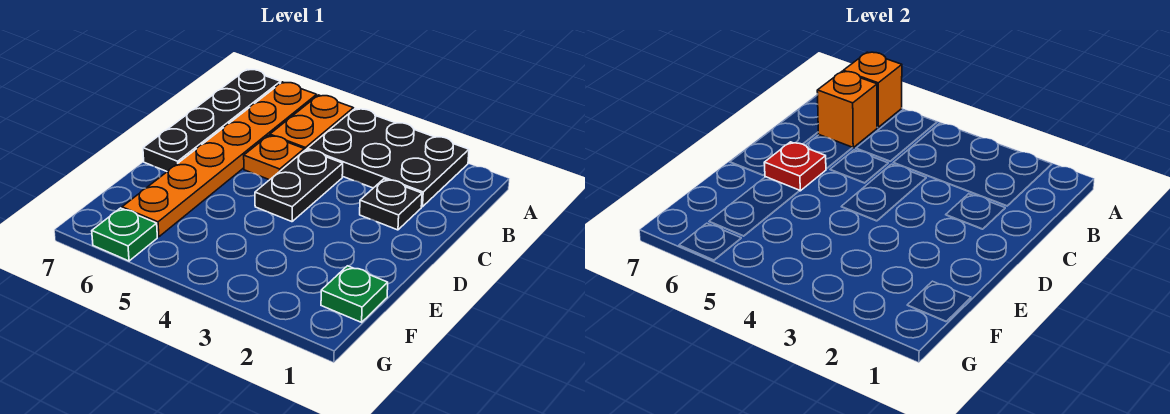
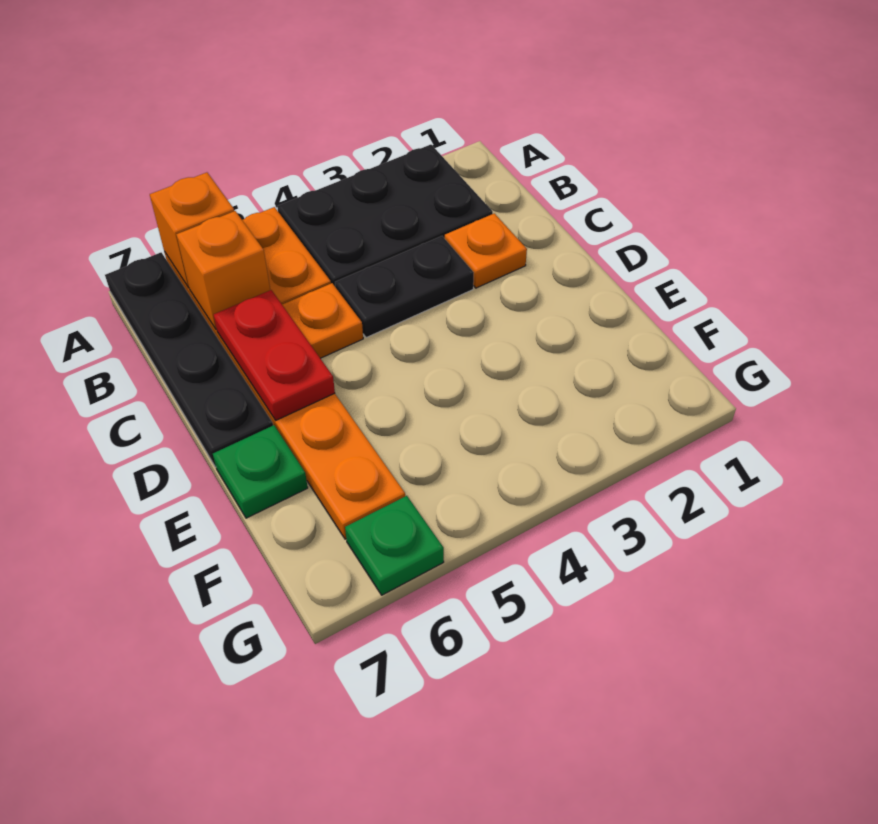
black 1x1 plate [360,179,422,230] -> orange 1x1 plate [445,213,527,288]
black 1x2 plate [255,149,343,222] -> black 1x2 plate turned to [335,236,474,338]
red 1x1 plate [764,142,826,191] -> red 1x2 plate [214,290,335,420]
green 1x1 plate [321,266,388,322] -> green 1x1 plate moved to [213,425,308,518]

